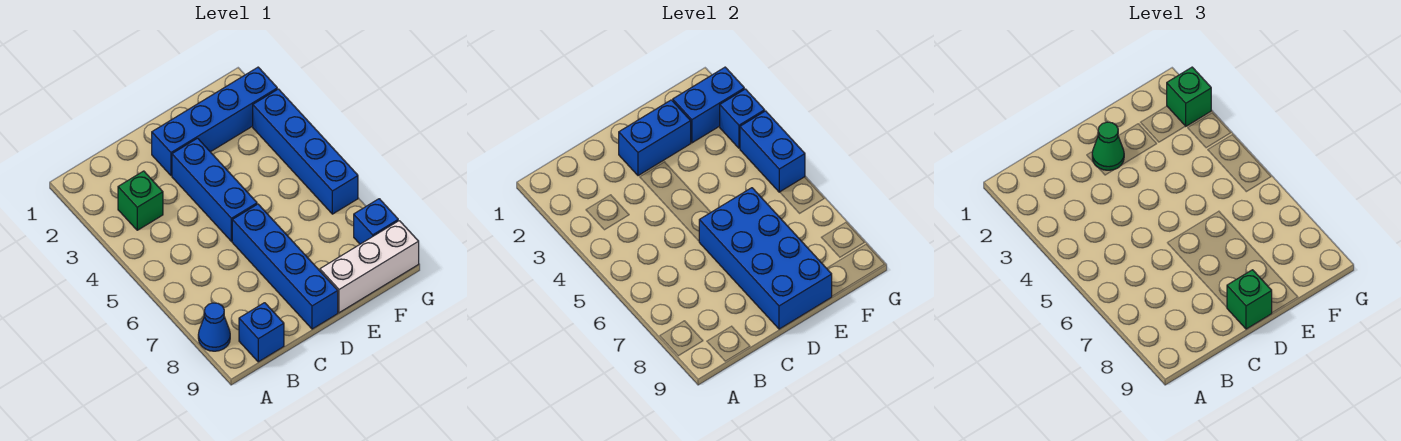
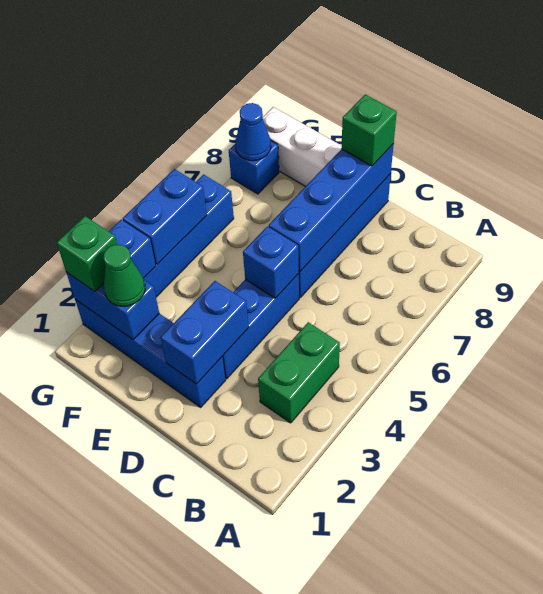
blue 1x1 cone [198,303,230,351] -> blue 1x1 cone moved to [235,103,271,161]
green 1x1 brick [118,171,163,230] -> green 1x2 brick [258,322,340,423]
blue 1x1 brick [239,303,284,362] -> blue 1x1 brick moved to [243,226,299,298]
blue 1x2 brick [619,100,691,176] -> blue 1x2 brick turned to [161,281,249,384]
green 1x1 cone [1092,122,1124,170] -> green 1x1 cone moved to [104,244,145,306]
blue 2x4 brick [699,188,832,329] -> blue 1x4 brick [269,144,394,272]

